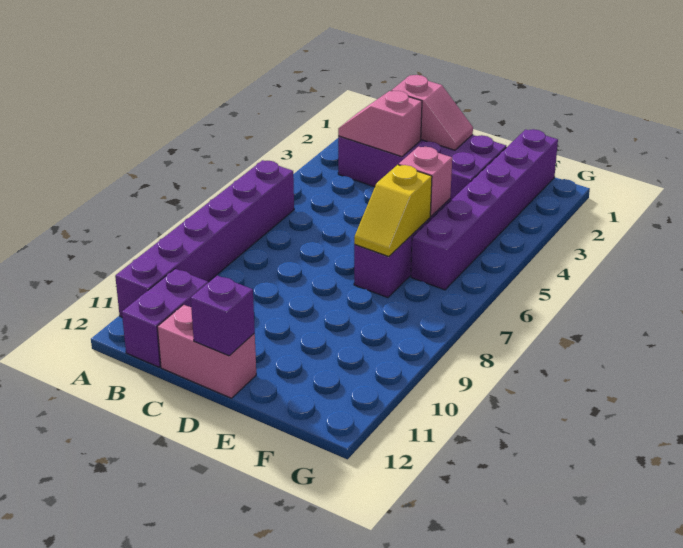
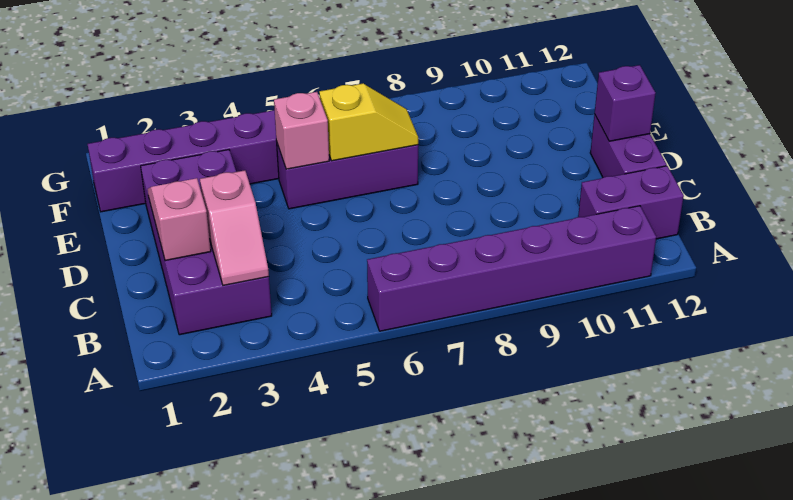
pink 1x2 brick [157,305,256,398] -> purple 1x2 brick [590,114,667,177]

